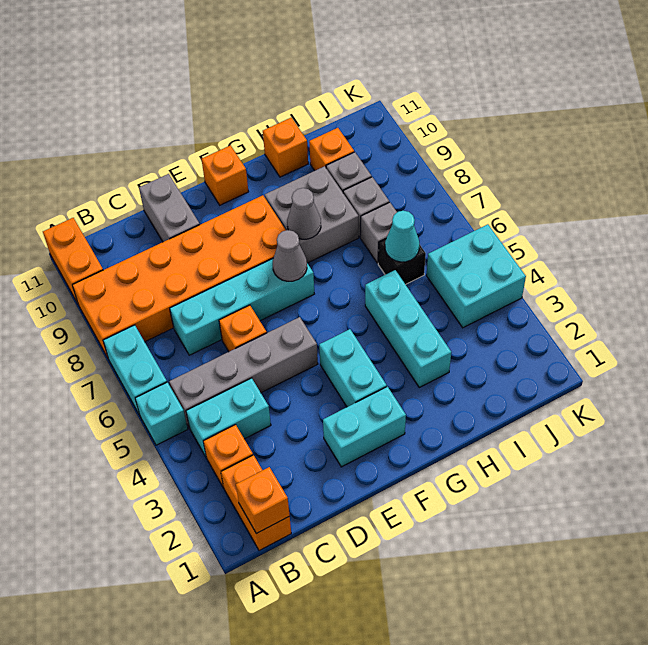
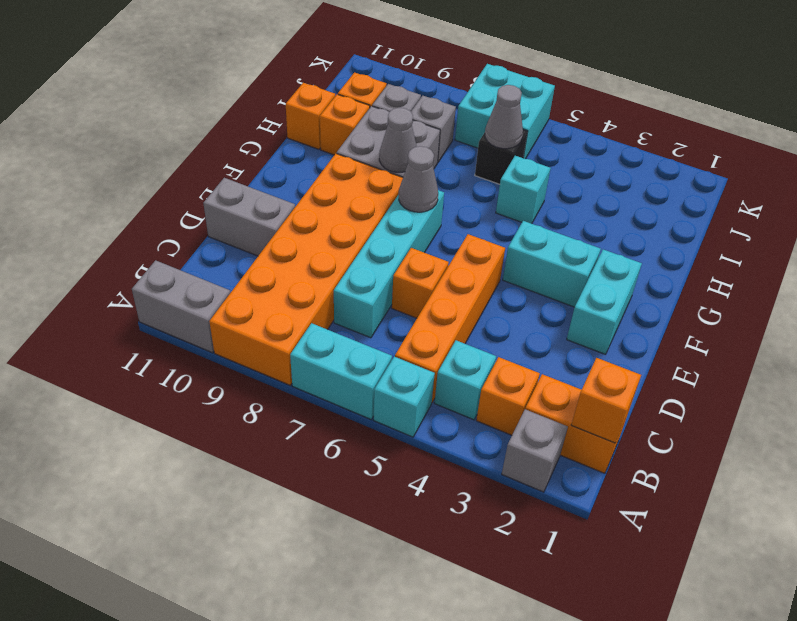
orange 1x2 brick [43,218,103,303] -> grey 1x2 brick [132,260,230,353]
cyan 1x2 brick [186,378,271,458] -> cyan 1x1 brick [435,340,496,420]
grey 1x4 brick [169,317,318,428] -> orange 1x4 brick [395,234,505,402]
orange 1x1 brick [201,145,248,205] -> orange 1x1 brick moved to [320,94,370,155]
cyan 1x3 brick [365,270,451,388] -> cyan 1x1 brick [496,156,550,224]
cyan 1x1 cone [385,211,419,262] -> grey 1x1 cone [485,85,523,149]
grey 1x1 brick [361,202,397,263] -> grey 1x1 brick moved to [502,409,568,492]
cyan 2x2 brick [426,224,526,328] -> cyan 2x2 brick moved to [455,64,555,159]

